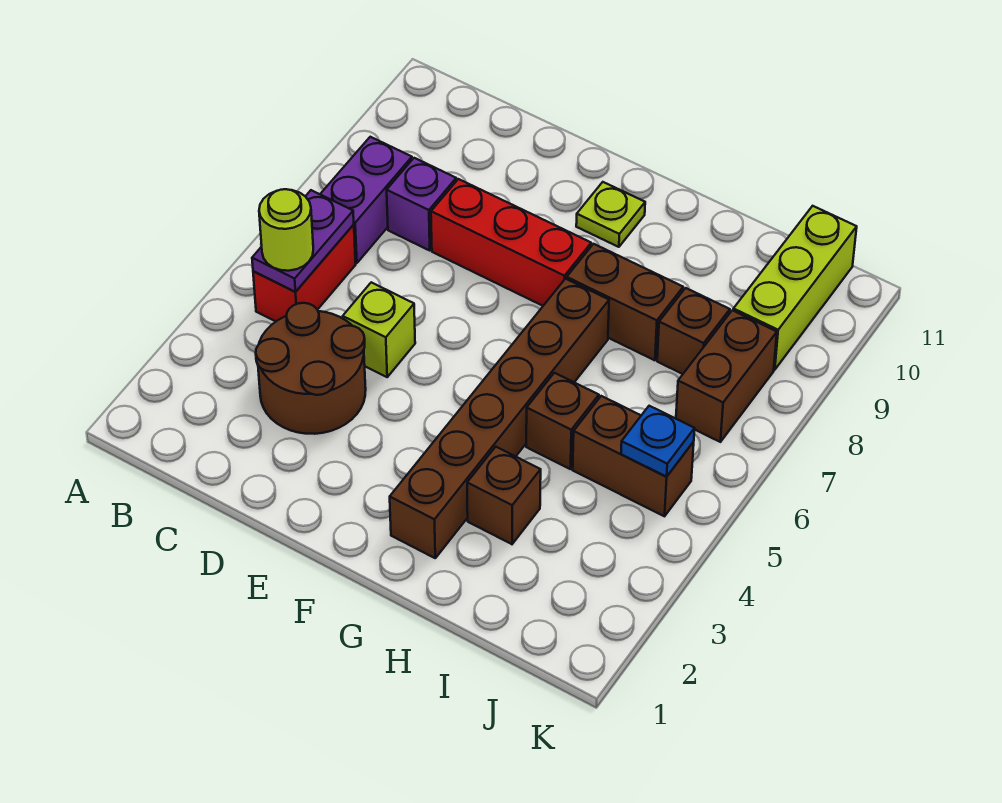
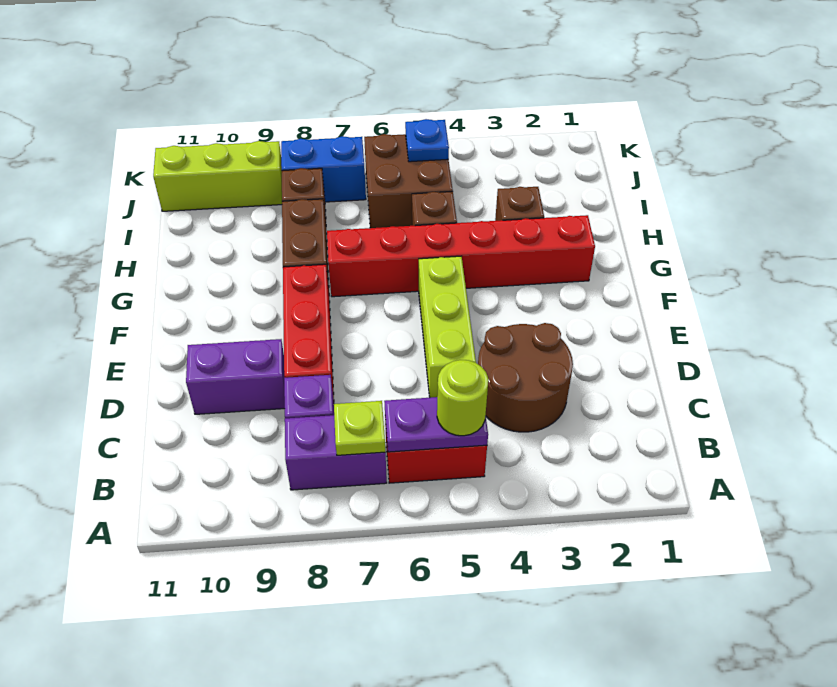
lime 1x1 brick [343,282,415,377] -> lime 1x3 brick [419,256,476,398]
none -> purple 1x2 brick [186,339,285,414]
lime 1x1 plate [576,182,645,247] -> lime 1x1 plate moved to [334,401,385,455]
brown 1x6 brick [390,279,609,558] -> red 1x6 brick [327,215,595,297]
brown 1x2 brick [573,396,694,516] -> brown 2x2 brick [364,134,453,228]
brown 1x2 brick [676,310,777,442] -> blue 1x2 brick [281,136,366,202]

